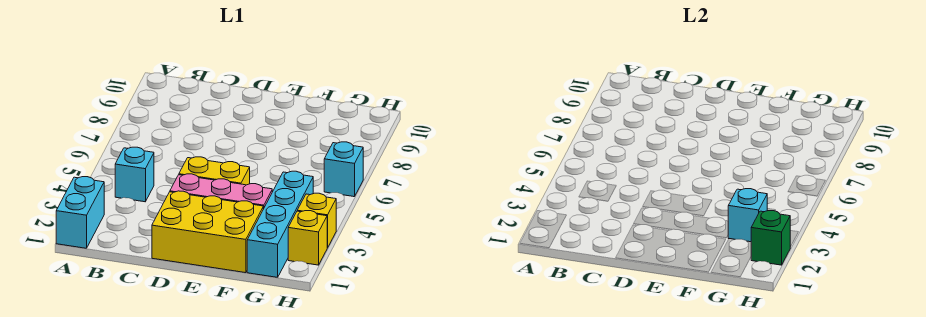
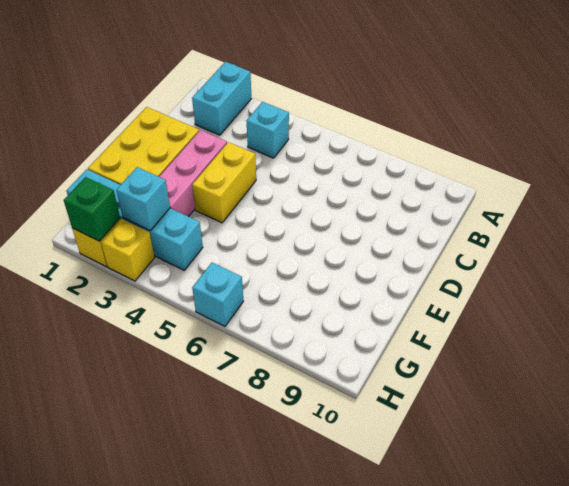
cyan 1x2 brick [56,177,104,248] -> cyan 1x2 brick turned to [192,62,252,135]

